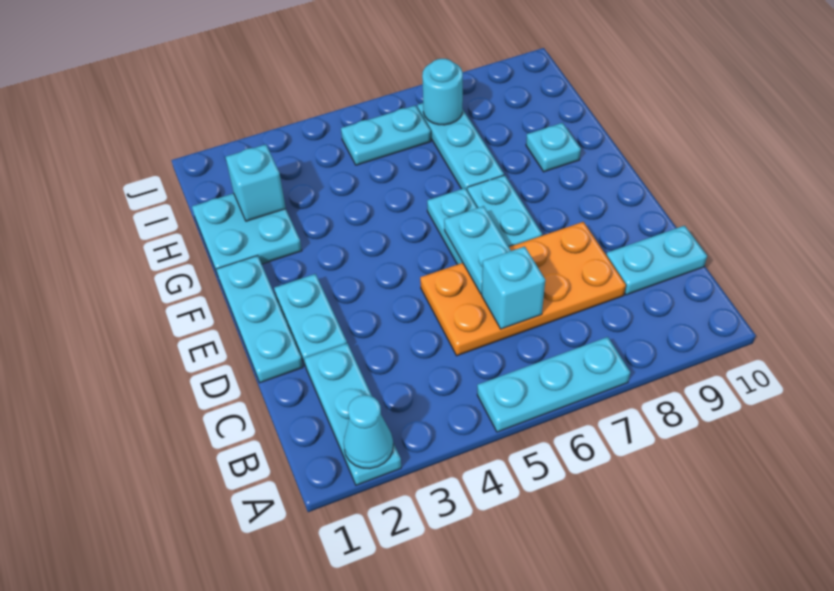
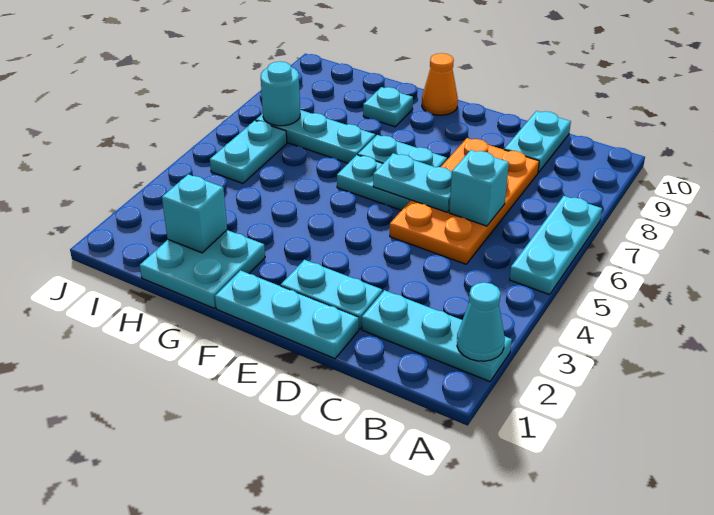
none -> orange 1x1 cone [422,53,458,115]

